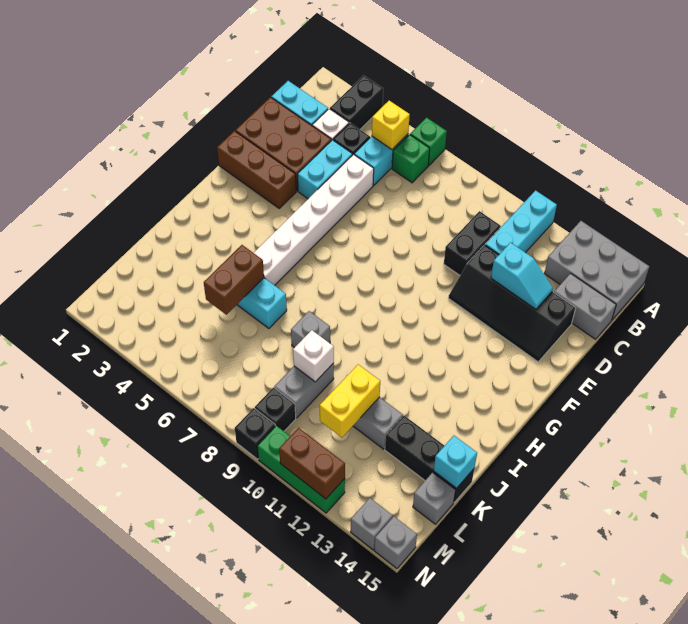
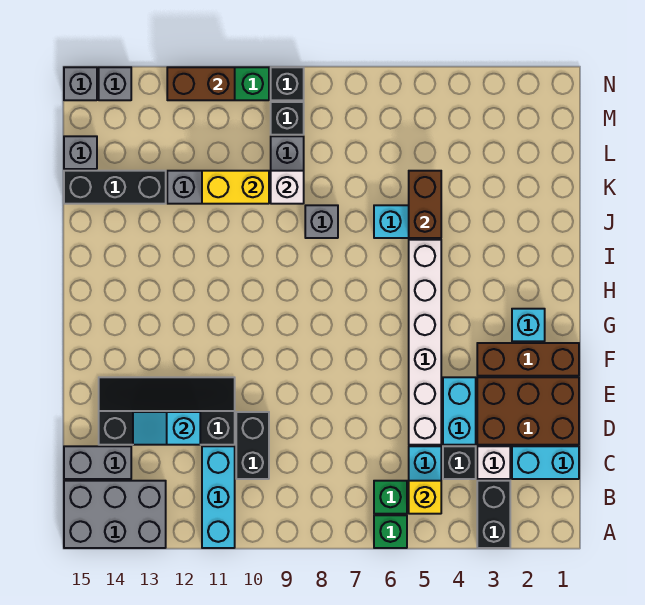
yellow 1x2 brick [320,365,380,437] -> yellow 1x2 brick turned to [202,171,269,204]
cyan 1x1 brick [434,436,477,488] -> cyan 1x1 brick moved to [512,309,545,341]

